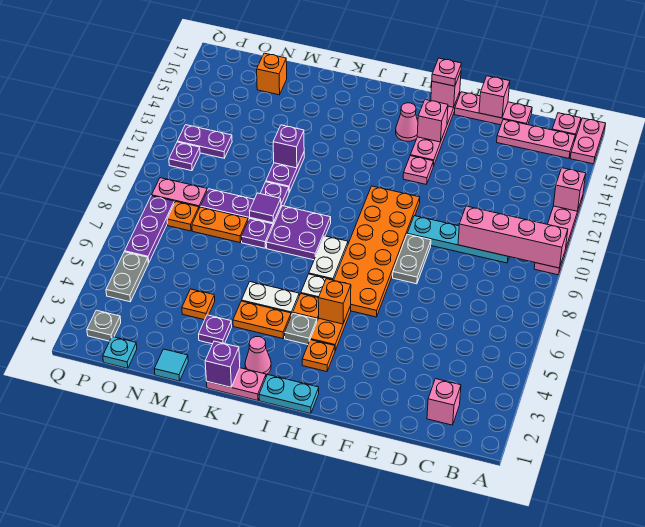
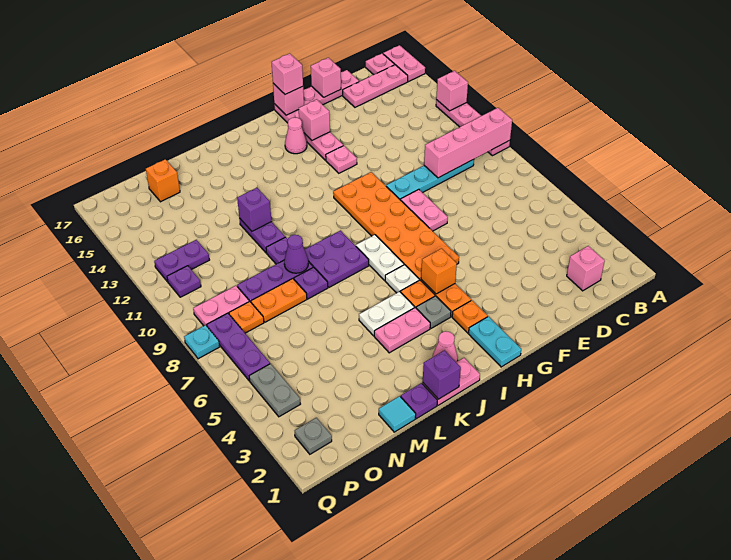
grey 1x2 plate [393,234,431,284] -> pink 1x2 plate [401,189,448,231]
pink 1x1 plate [432,58,462,86] -> pink 1x1 brick [272,54,303,94]
cyan 1x2 plate [259,375,319,414] -> cyan 1x2 plate turned to [469,317,521,367]
orange 1x2 plate [233,301,291,339] -> pink 1x2 plate [374,308,430,353]
purple 1x1 plate [199,315,232,344] -> purple 1x1 plate moved to [401,383,437,419]
purple 1x1 tile [249,193,281,223] -> purple 1x1 cone [284,235,308,273]
orange 1x1 plate [182,289,215,320] -> none
cyan 1x1 plate [103,337,137,368] -> cyan 1x1 plate moved to [184,325,220,359]

